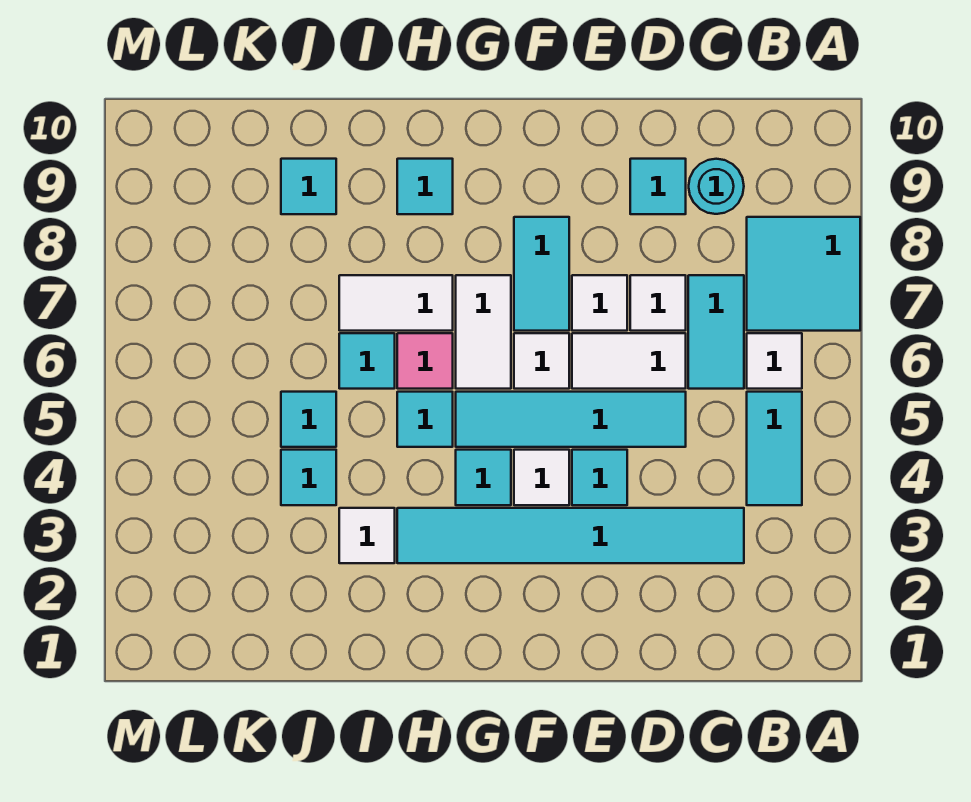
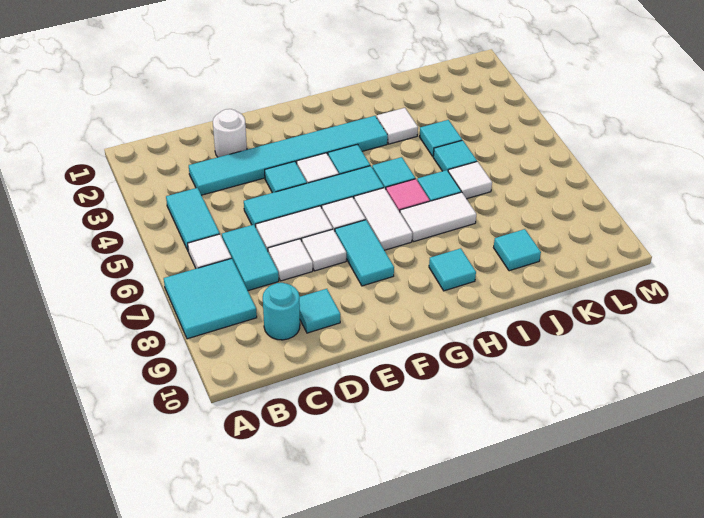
none -> white 1x1 round brick [213,109,247,157]
none -> white 1x1 tile [448,162,492,199]

